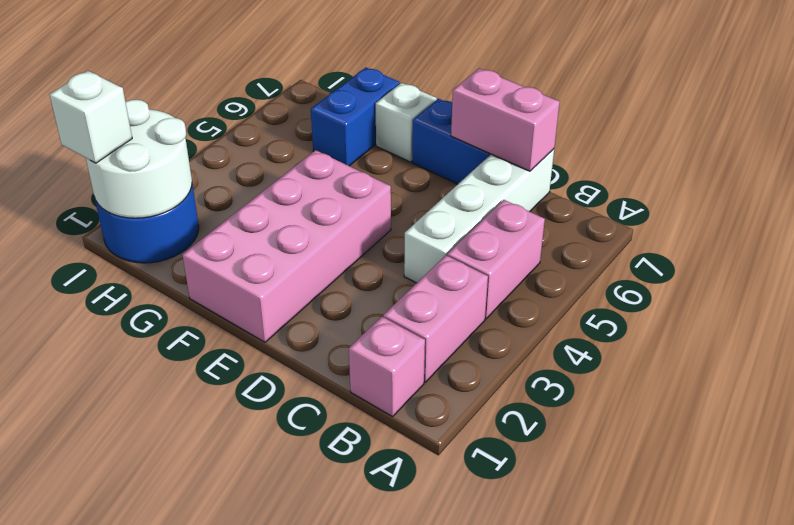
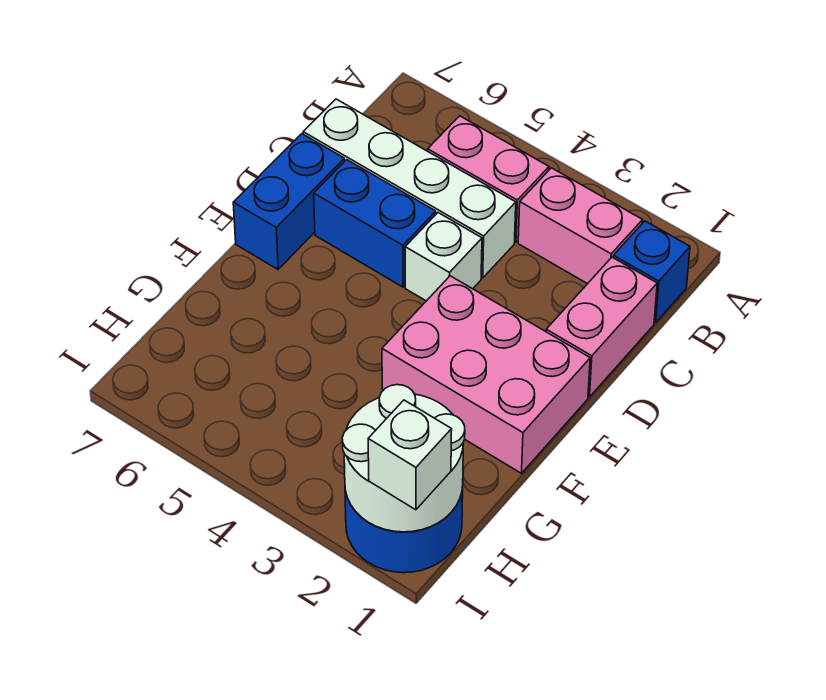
pink 1x1 brick [349,317,425,417] -> blue 1x1 brick [613,221,690,323]
pink 1x2 brick [451,69,560,171] -> pink 1x2 brick moved to [546,257,657,397]
pink 2x4 brick [183,150,391,342] -> pink 2x3 brick [382,276,590,473]
white 1x1 brick [376,83,437,162] -> white 1x1 brick moved to [405,213,482,301]
blue 1x2 brick [311,68,400,166] -> blue 1x2 brick moved to [314,160,436,287]

